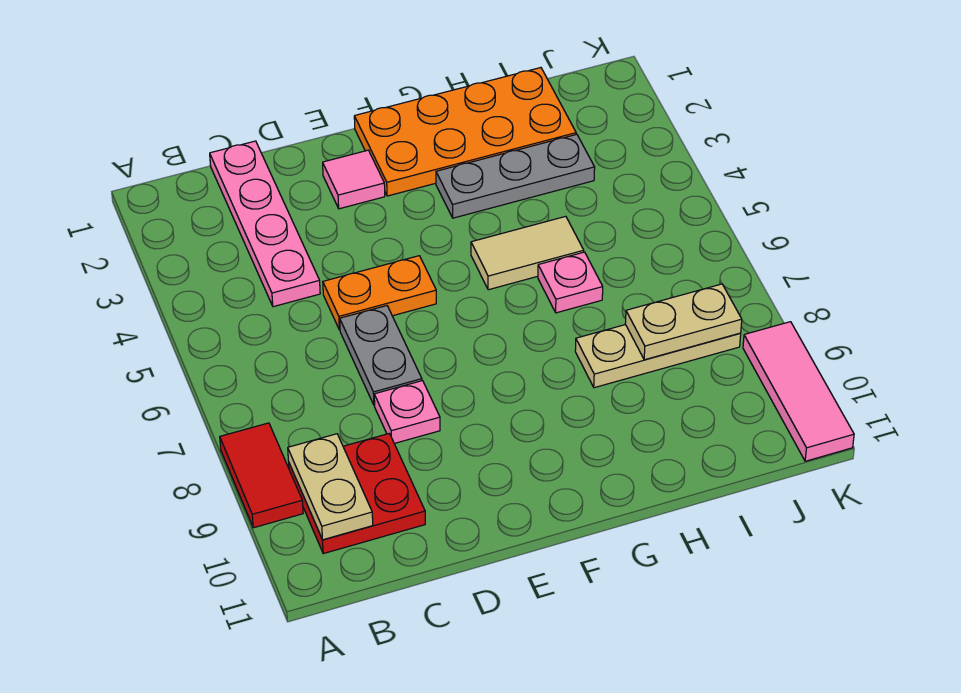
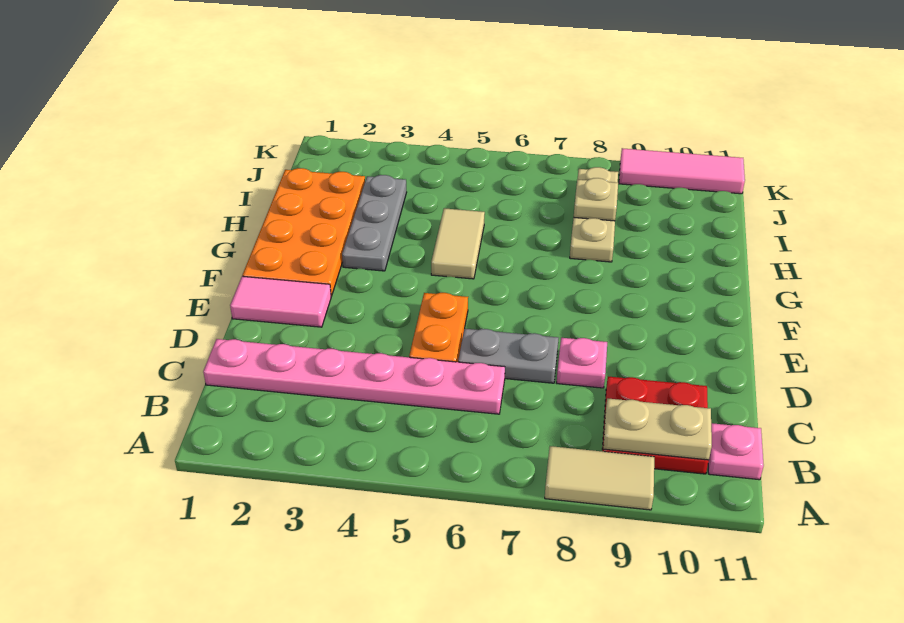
red 1x2 tile [220,423,303,528] -> tan 1x2 tile [545,446,654,510]
pink 1x4 plate [210,141,320,307] -> pink 1x6 plate [203,339,505,414]
pink 1x1 tile [323,150,385,209] -> pink 1x2 tile [230,276,331,327]
pink 1x1 plate [538,252,603,313] -> pink 1x1 plate moved to [708,423,764,480]
tan 1x2 plate [625,284,742,360] -> tan 1x1 plate [574,178,618,221]

